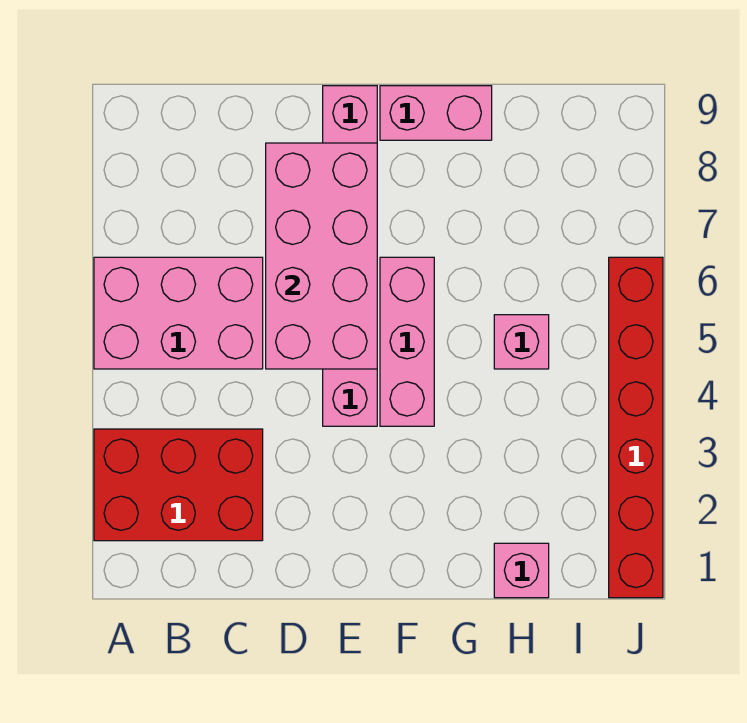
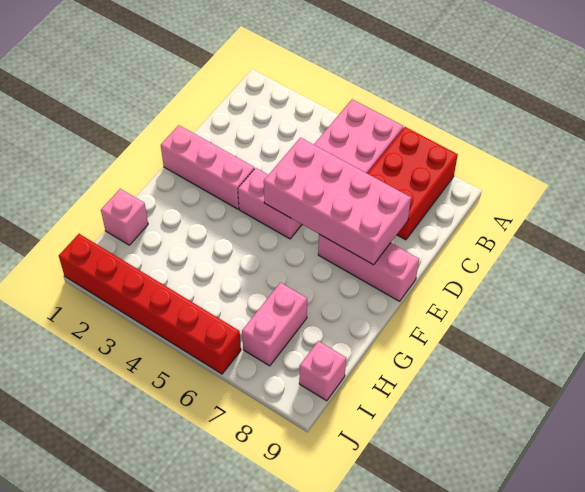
red 2x3 brick [94,429,263,541] -> red 2x3 brick moved to [367,127,458,240]
pink 1x3 brick [380,257,434,426] -> pink 1x3 brick moved to [161,125,254,209]
pink 1x2 brick [380,86,492,140] -> pink 1x2 brick moved to [242,283,307,366]
pink 1x1 brick [494,315,549,369] -> pink 1x1 brick moved to [299,341,346,401]

